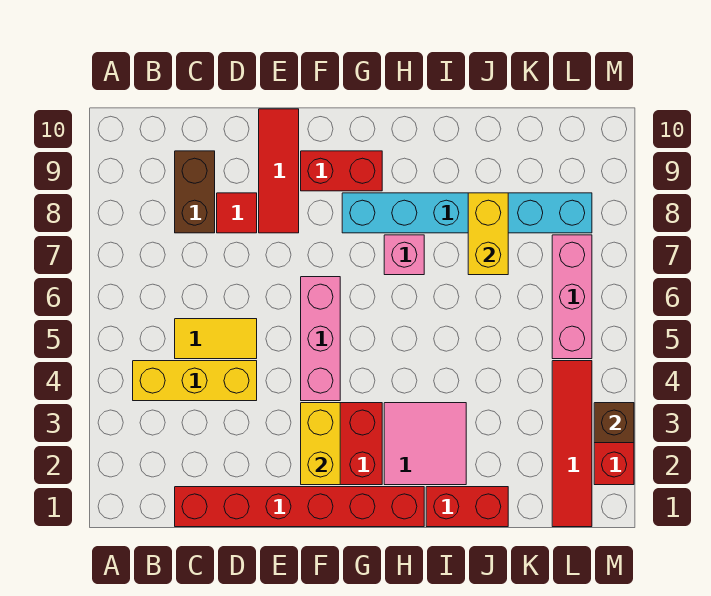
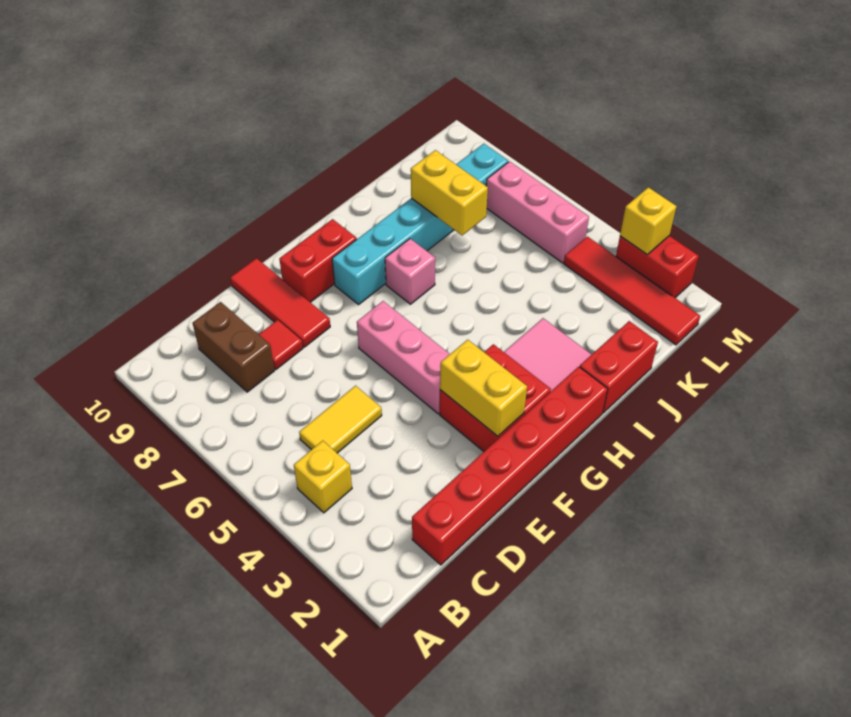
yellow 1x3 brick [133,361,257,401] -> yellow 1x1 brick [294,441,352,513]
brown 1x1 brick [594,403,634,443] -> yellow 1x1 brick [620,187,676,254]

